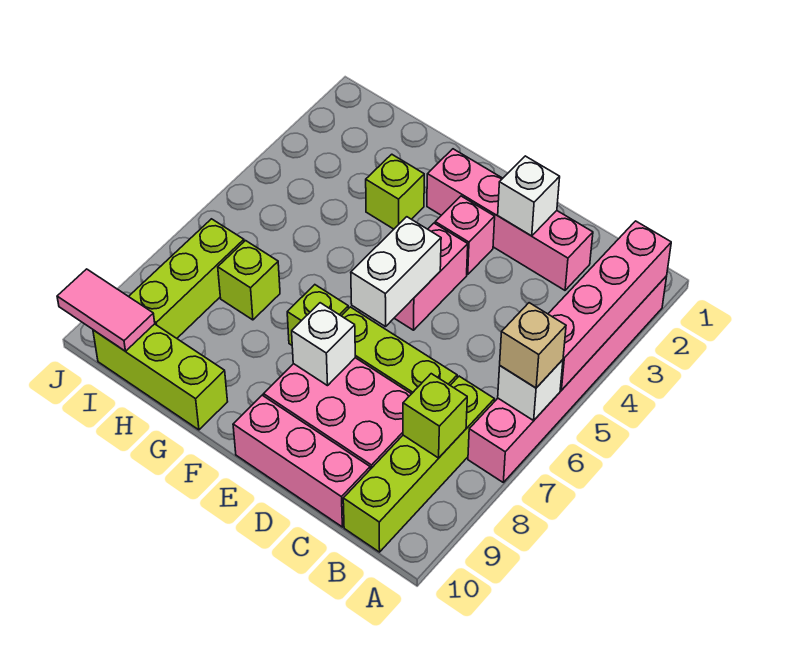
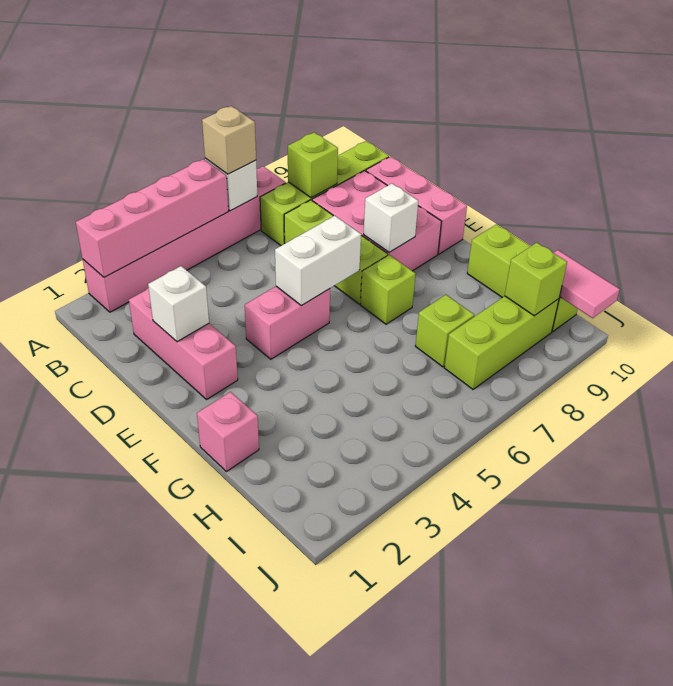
pink 1x4 brick [427,149,593,290] -> pink 1x3 brick [129,288,238,399]
pink 1x1 brick [435,196,495,275] -> pink 1x1 brick moved to [197,392,259,472]
lime 1x1 brick [366,154,424,229] -> lime 1x1 brick moved to [505,243,567,316]

